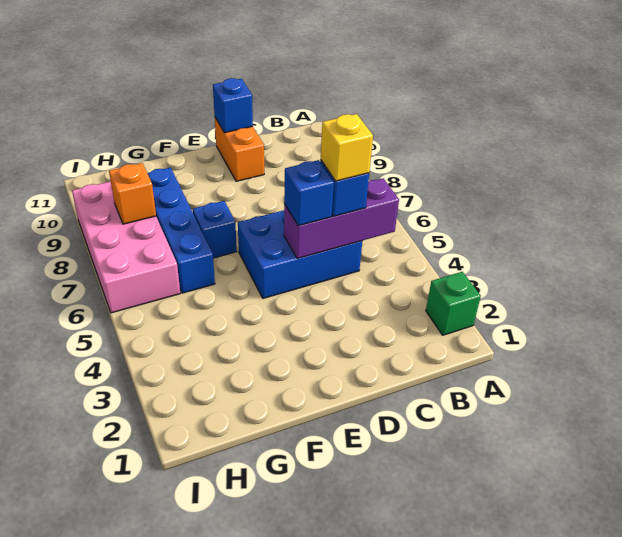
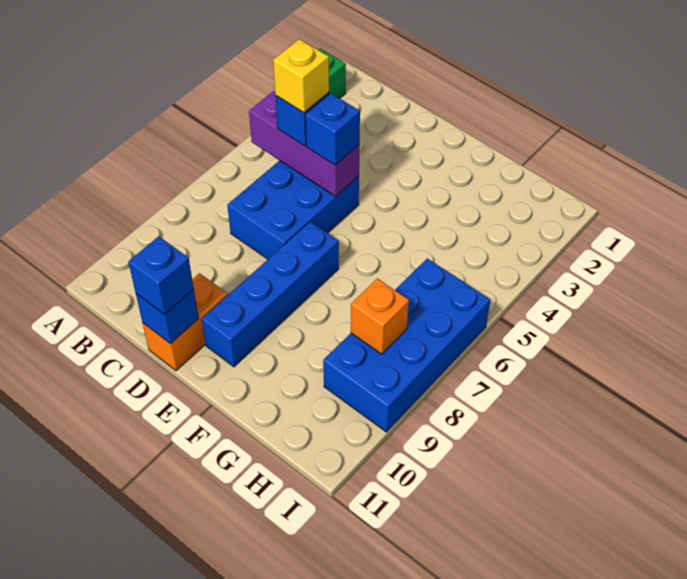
blue 2x3 brick [238,210,362,298] -> blue 2x3 brick turned to [227,160,359,259]
blue 1x1 brick [193,201,237,258] -> blue 1x1 brick moved to [128,236,194,314]
blue 1x4 brick [147,168,215,293] -> blue 1x4 brick moved to [202,222,339,367]
pink 2x4 brick [72,181,180,313] -> blue 2x4 brick [323,258,490,432]

